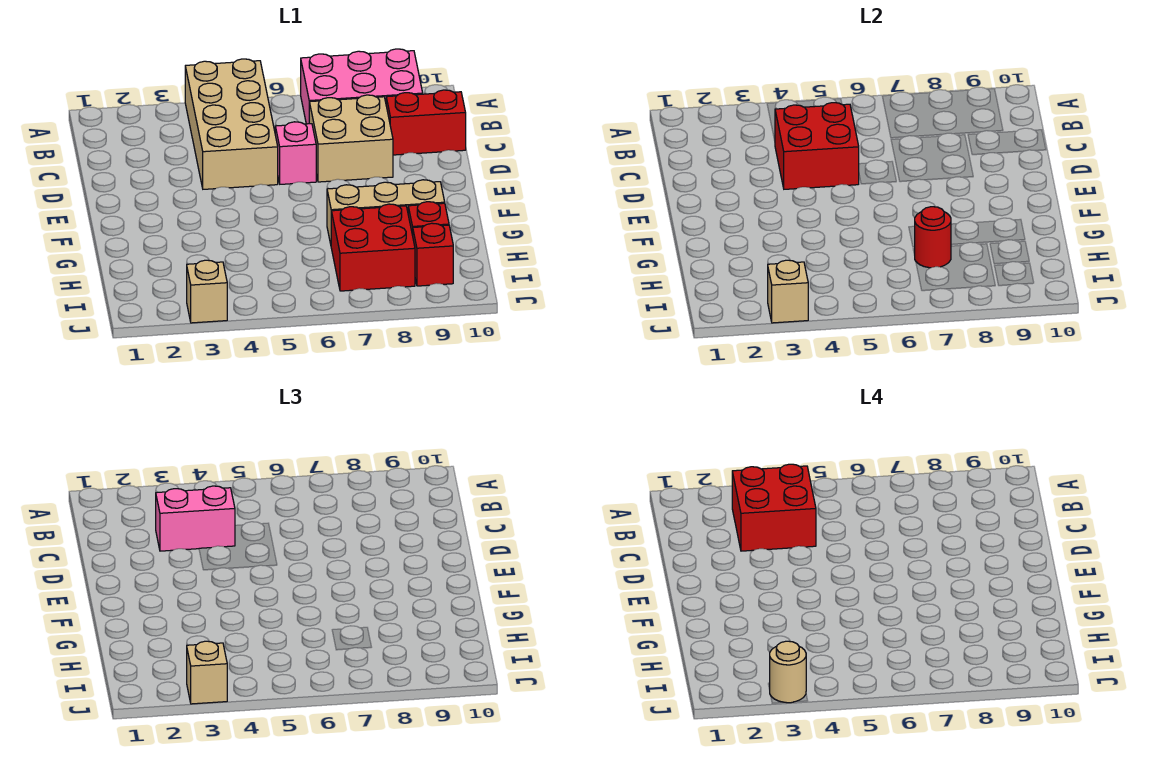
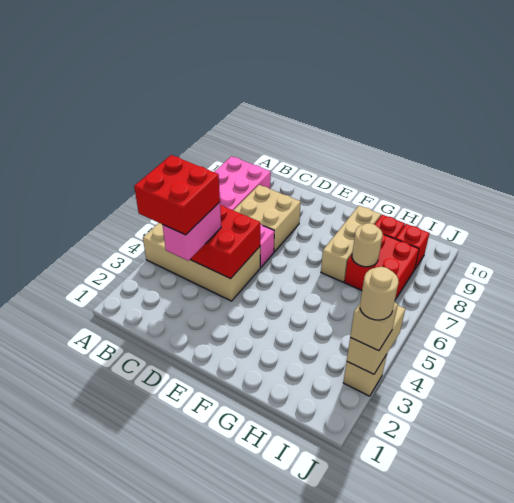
red 1x2 brick [386,90,466,155] -> none
red 1x1 round brick [915,207,951,268] -> tan 1x1 round brick [352,223,383,267]
tan 1x1 brick [768,260,808,323] -> tan 1x2 brick [347,306,405,374]

